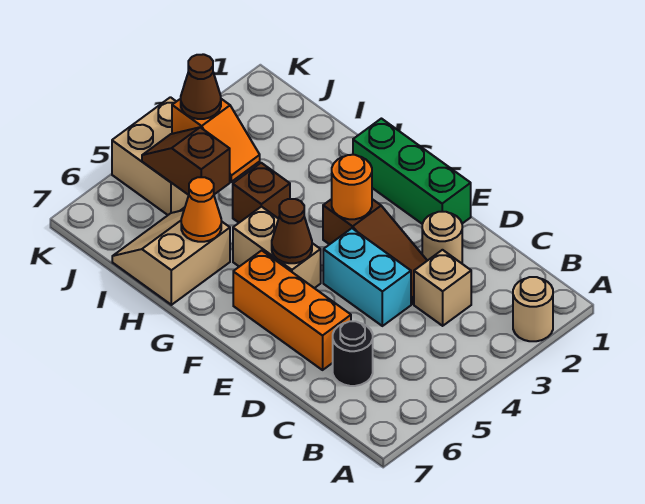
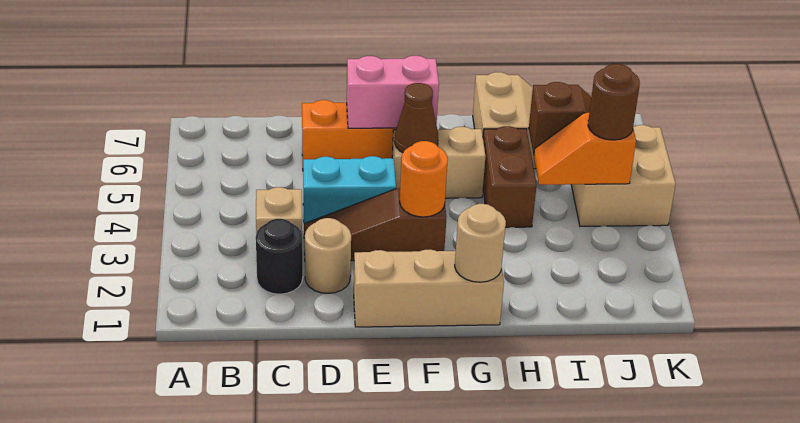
tan 1x1 round brick [513,277,553,341] -> tan 1x1 round brick moved to [455,204,506,282]
black 1x1 round brick [333,321,373,386] -> black 1x1 round brick moved to [256,219,303,294]
green 1x3 brick [353,119,471,224] -> tan 1x3 brick [354,250,504,327]
none -> pink 1x2 brick [347,56,439,128]
brown 1x1 brick [233,163,290,223] -> brown 1x2 brick [483,126,536,227]
orange 1x1 cone [181,177,221,242] -> none
brown 1x1 cone [181,54,221,119] -> brown 1x1 round brick [588,64,640,140]

